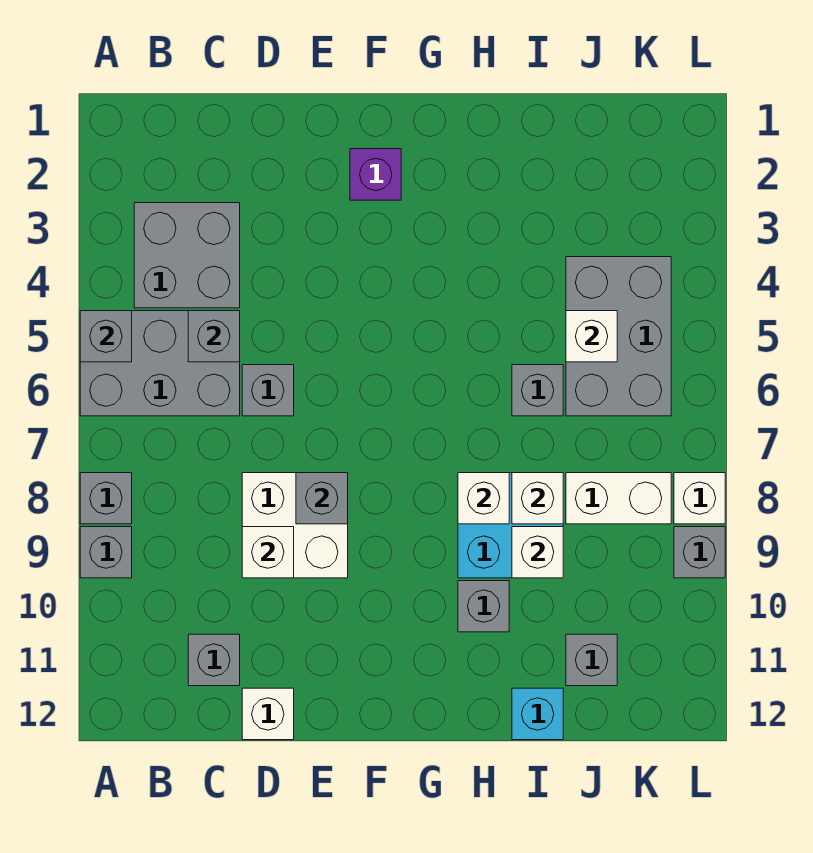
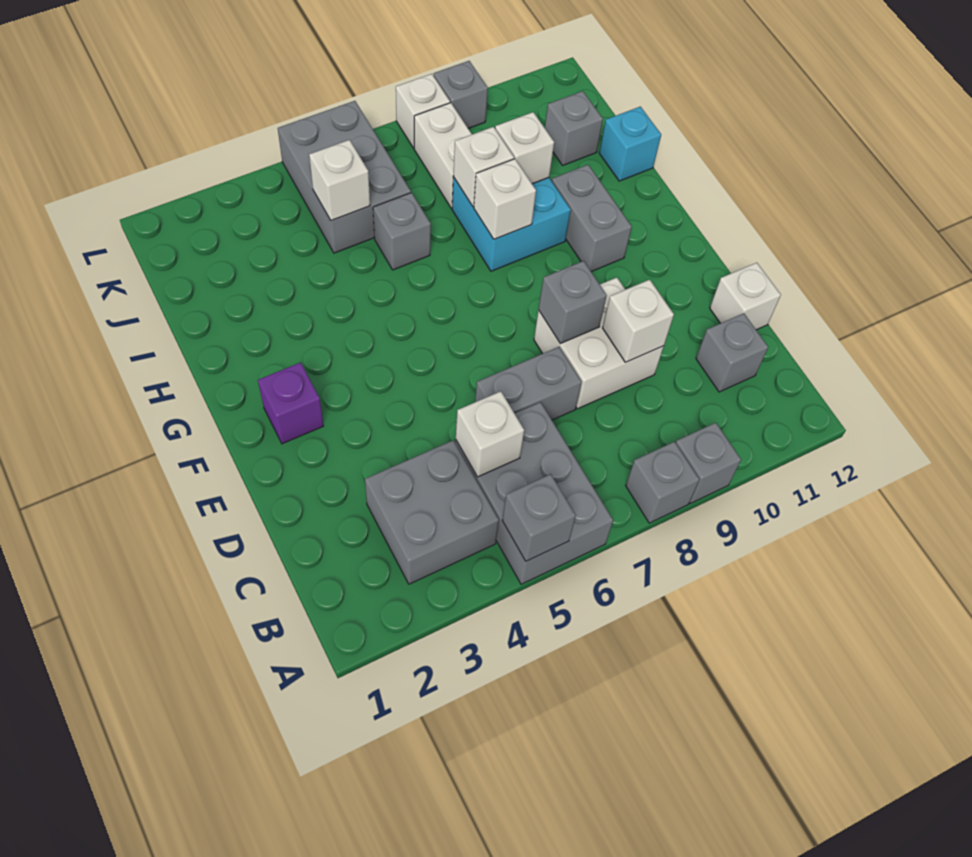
grey 1x1 brick [188,311,240,362] -> white 1x1 brick [456,391,524,477]
grey 1x1 brick [242,365,294,416] -> grey 1x2 brick [475,347,582,420]
grey 1x1 brick [458,581,509,632] -> grey 1x2 brick [552,165,632,272]
grey 2x3 brick [566,257,671,416] -> grey 2x3 brick turned to [278,101,411,253]

